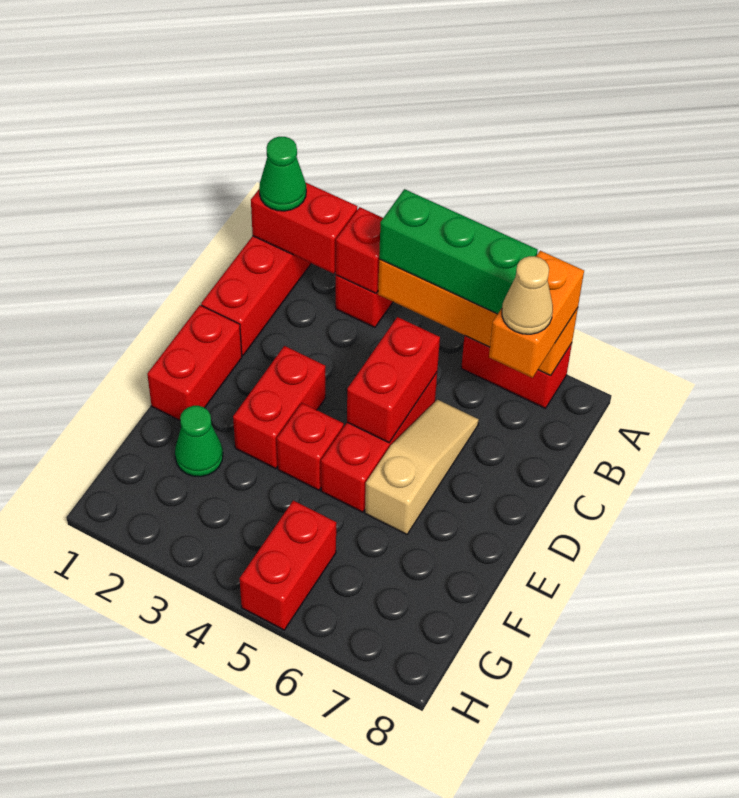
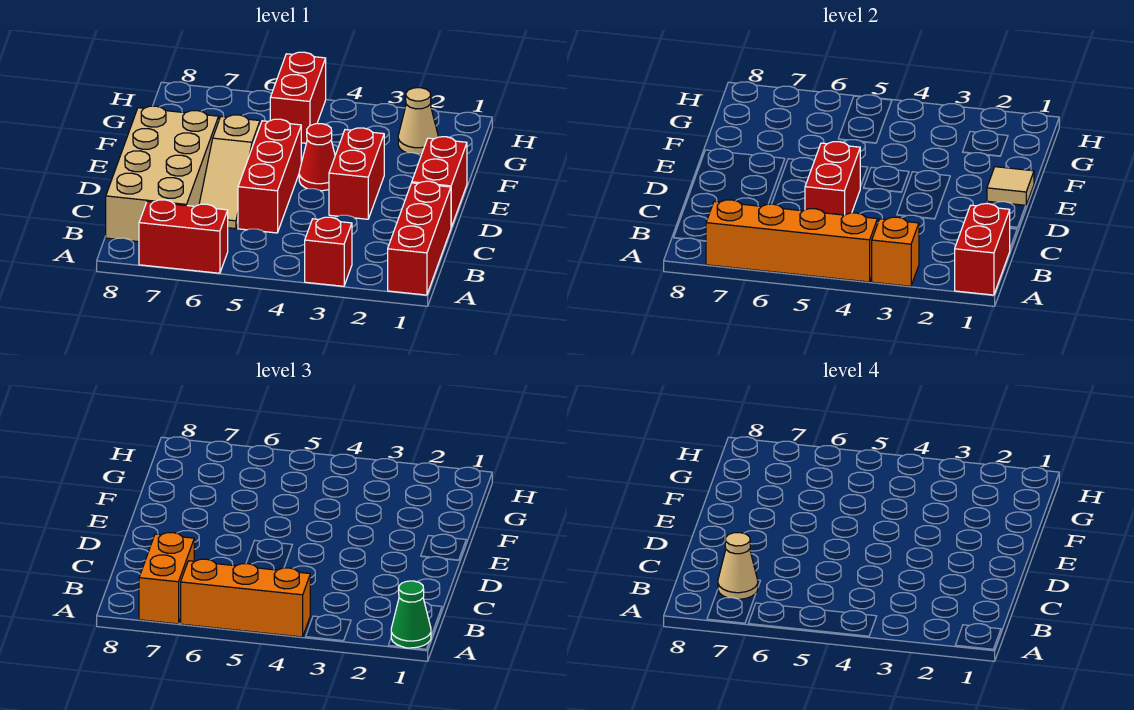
red 1x2 brick [251,183,357,274] -> red 1x2 brick turned to [955,204,1010,295]
red 1x1 brick [336,207,383,294] -> orange 1x1 brick [872,217,919,286]
green 1x3 brick [379,189,538,314] -> orange 1x3 brick [180,559,310,637]
none -> tan 2x4 brick [106,106,219,242]
none -> tan 1x1 tile [987,167,1034,206]
red 1x1 brick [277,403,344,490] -> red 1x1 cone [299,124,335,191]
green 1x1 cone [175,406,223,477] -> none
none -> tan 1x1 cone [398,88,438,155]

